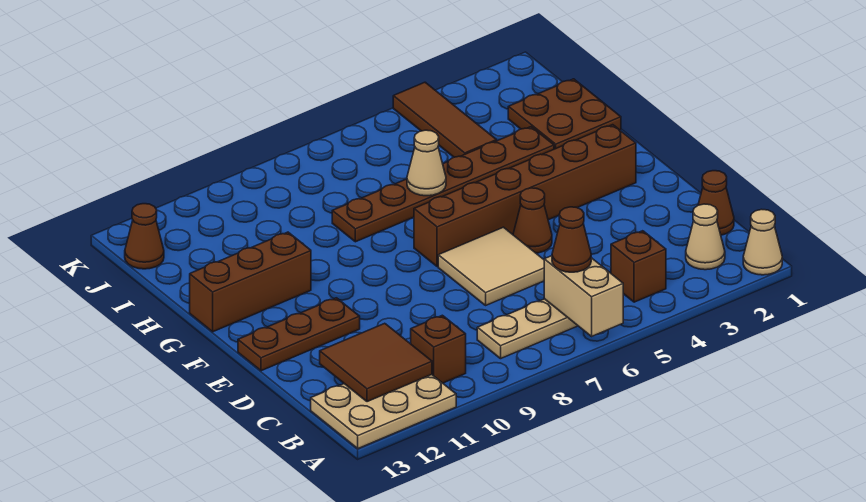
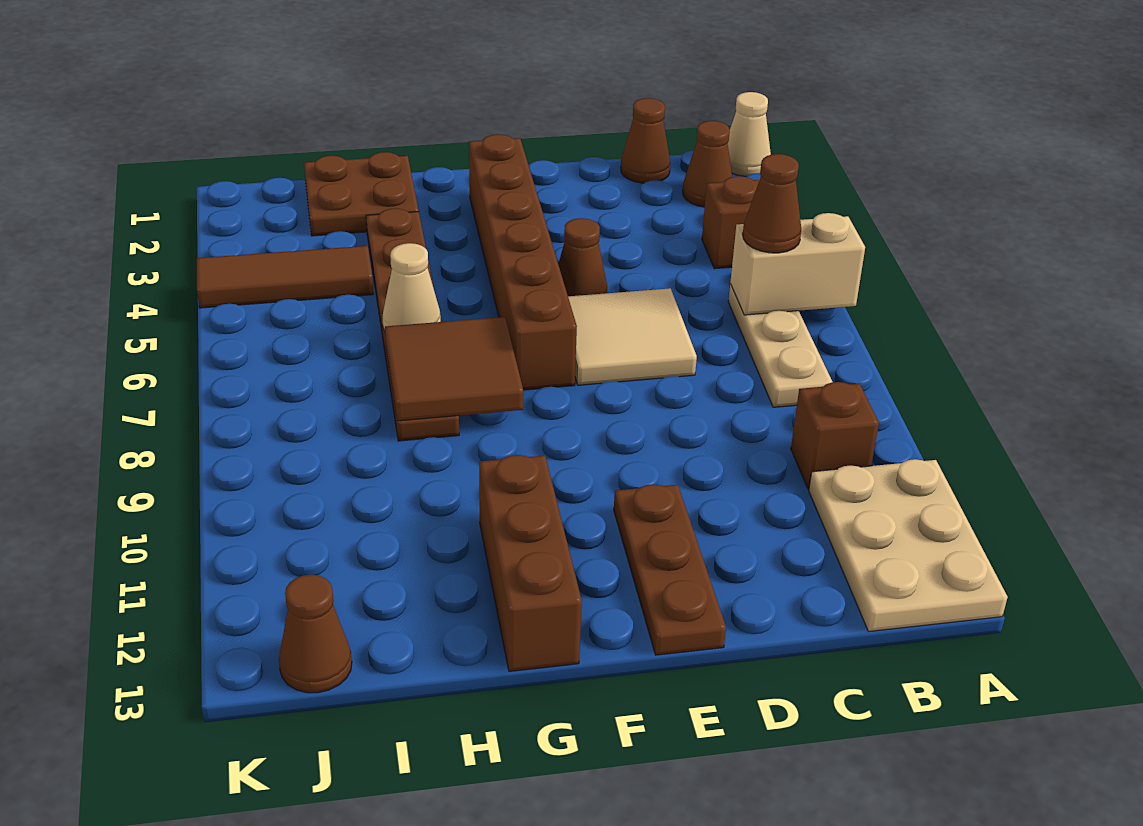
tan 1x1 cone [686,204,725,270] -> brown 1x1 cone [683,121,732,207]
brown 2x2 tile [320,323,432,402] -> brown 2x2 tile moved to [385,317,523,421]

